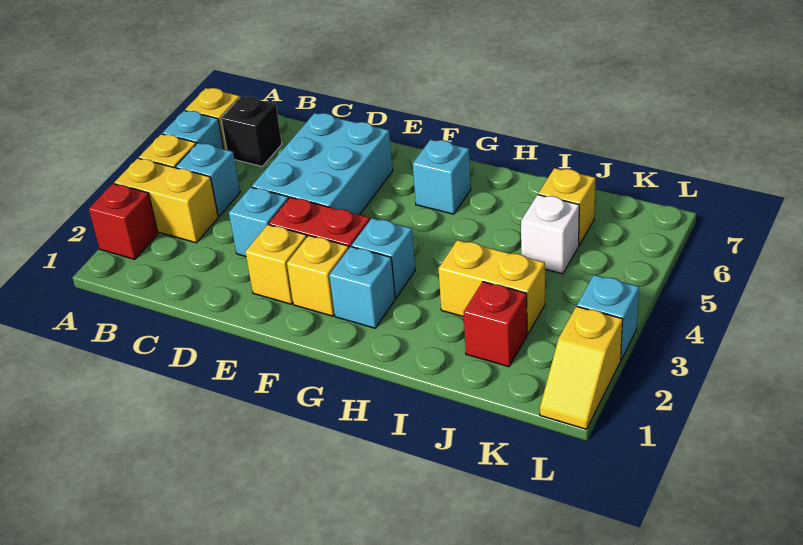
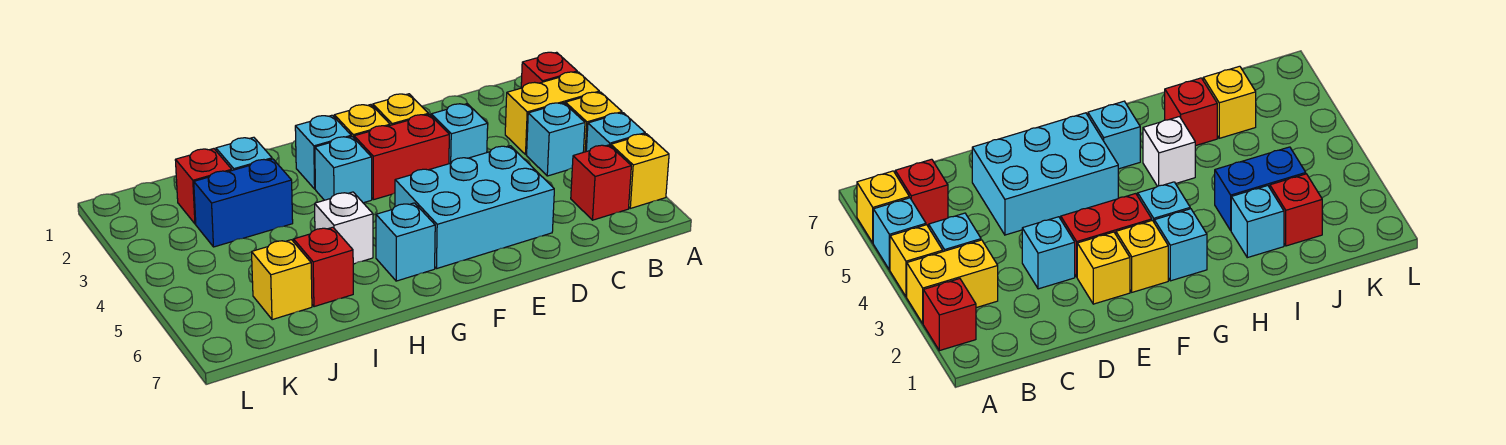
black 1x1 brick [221,96,282,166] -> red 1x1 brick [571,145,631,220]
cyan 2x3 brick [252,113,393,215] -> cyan 2x3 brick turned to [395,146,554,268]
yellow 1x2 brick [438,240,545,334] -> blue 1x2 brick [194,159,293,247]
none -> red 1x1 brick [294,227,353,307]
white 1x1 brick [521,195,579,274] -> white 1x1 brick moved to [315,192,373,264]
yellow 1x2 slope [540,306,623,429] -> none
cyan 1x1 brick [577,275,639,360] -> cyan 1x1 brick moved to [216,137,272,170]

